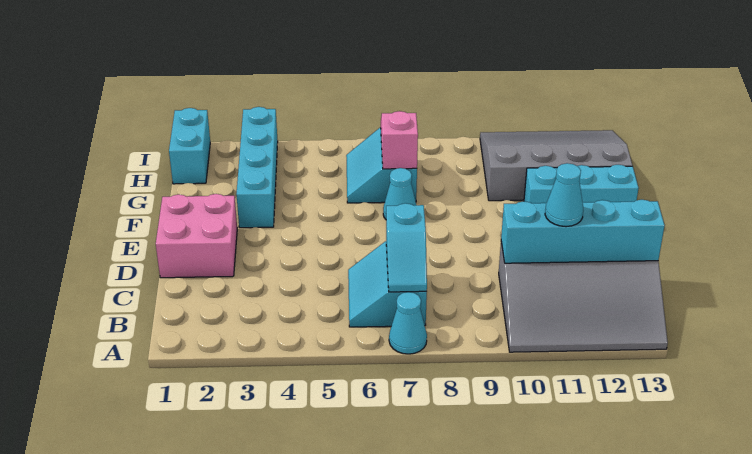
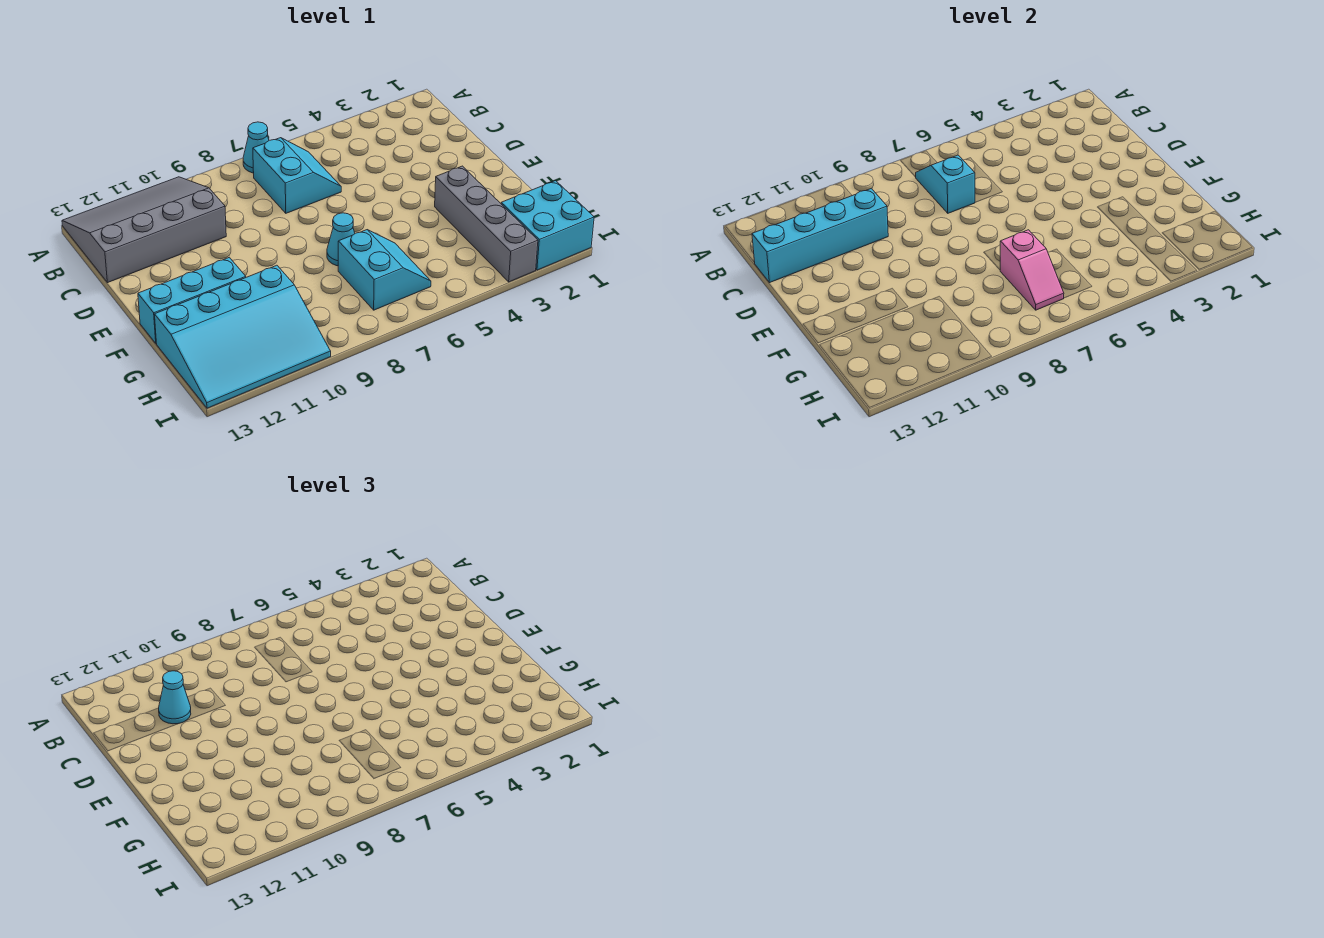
pink 2x2 brick [156,194,237,278] -> none
cyan 1x4 brick [236,107,278,228] -> grey 1x4 brick [435,166,538,282]
grey 3x4 slope [480,130,632,201] -> cyan 3x4 slope [155,265,331,408]
cyan 1x2 brick [169,108,210,184] -> cyan 2x2 brick [501,181,594,270]

